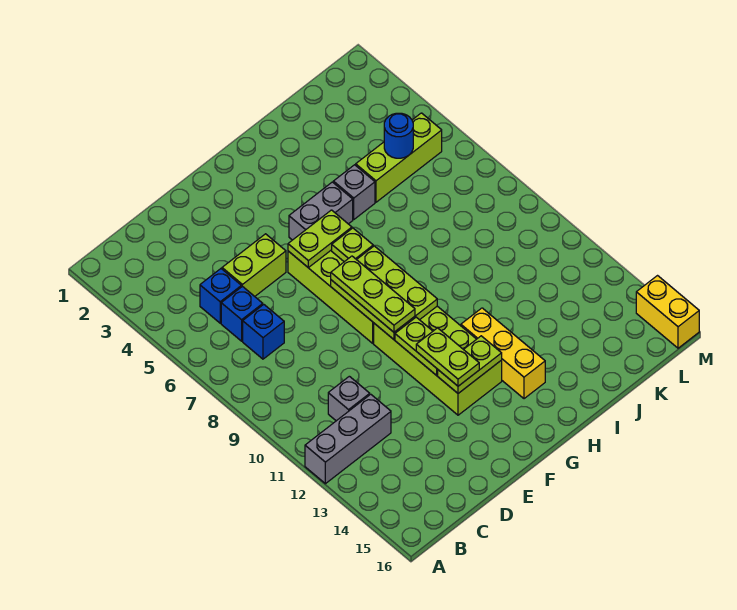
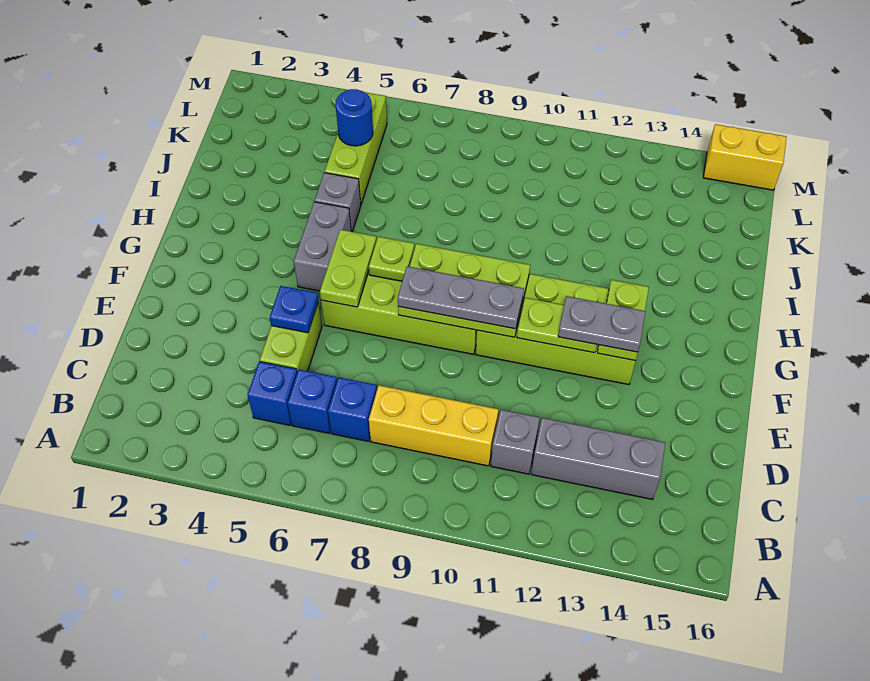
grey 1x3 brick [305,394,391,484] -> grey 1x3 brick turned to [531,418,665,499]
none -> blue 1x1 plate [270,286,318,333]
lime 1x3 plate [331,256,415,332] -> grey 1x3 plate [398,266,524,329]
lime 1x2 plate [416,328,479,386] -> grey 1x2 plate [558,296,646,352]
yellow 1x3 brick [461,308,545,399] -> yellow 1x3 brick moved to [369,385,498,466]

